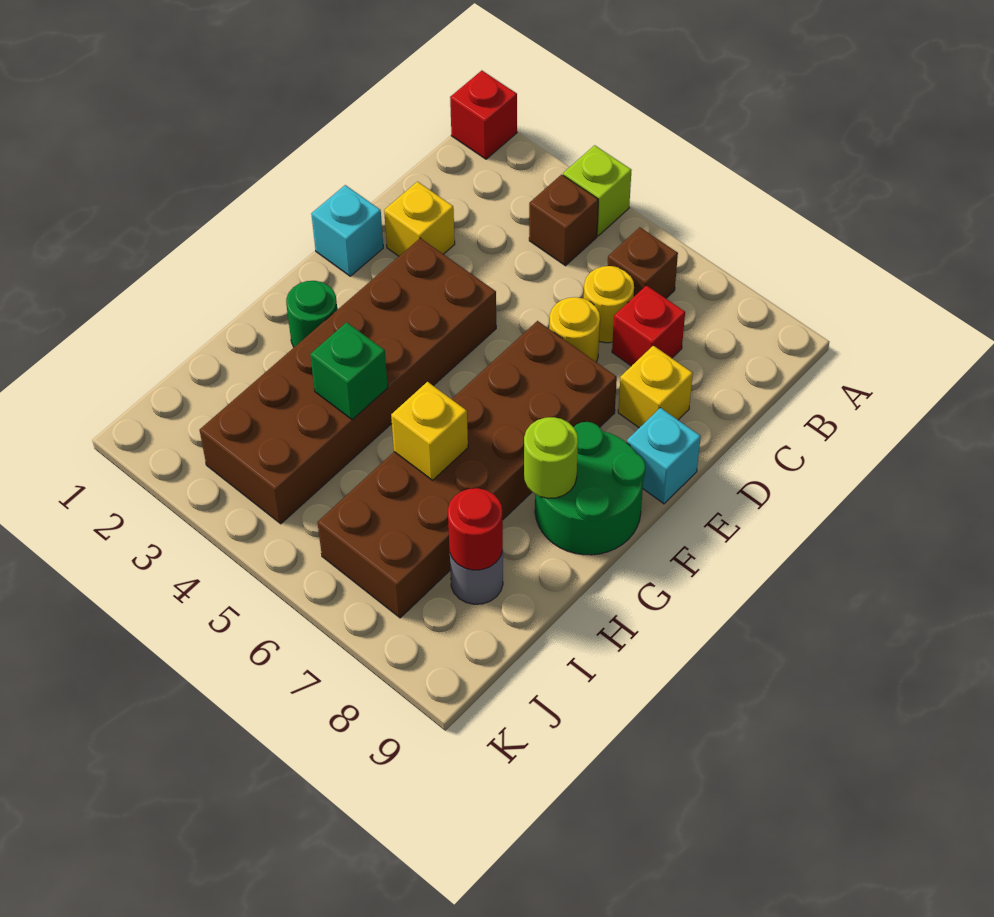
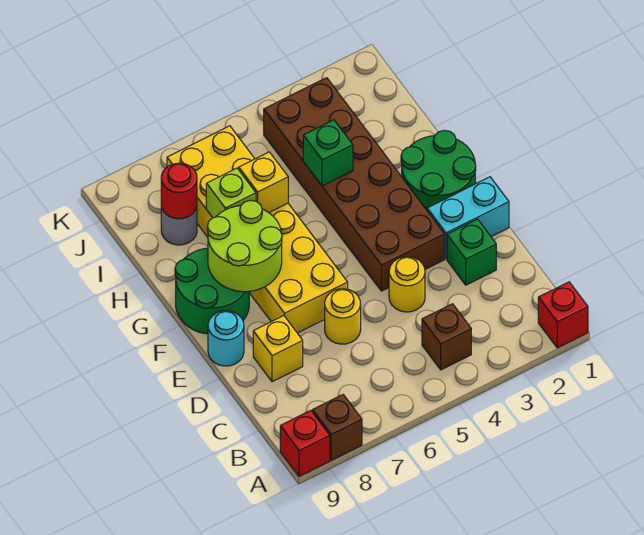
lime 1x1 brick [563,145,631,236] -> lime 1x1 brick moved to [206,168,256,218]
brown 1x1 brick [607,227,678,298] -> brown 1x1 brick moved to [312,395,362,460]
yellow 1x1 round brick [584,266,634,343] -> yellow 1x1 round brick moved to [389,257,425,312]
red 1x1 brick [612,285,685,366] -> red 1x1 brick moved to [280,411,330,476]
yellow 1x1 brick [384,182,455,256] -> green 1x1 brick [447,219,496,285]
cyan 1x1 brick [311,185,383,276] -> cyan 1x2 brick [427,177,509,259]
brown 2x6 brick [317,321,617,618] -> yellow 2x6 brick [167,126,348,333]
cyan 1x1 brick [627,408,701,504] -> cyan 1x1 round brick [208,311,244,366]
green 1x1 round brick [286,281,337,347] -> green 2x2 round brick [401,130,476,210]
lime 1x1 round brick [524,417,578,498] -> lime 2x2 round brick [207,200,282,292]

